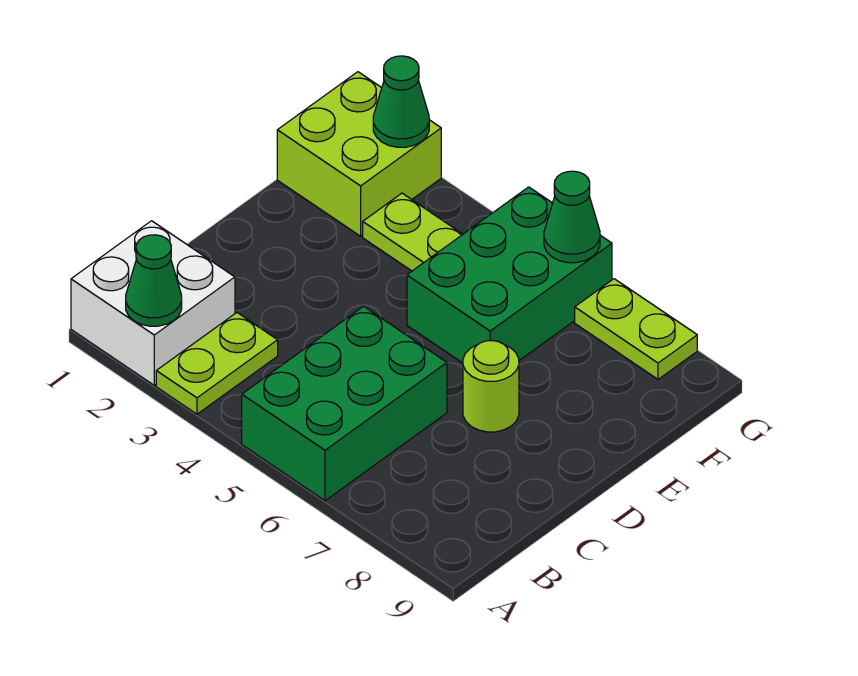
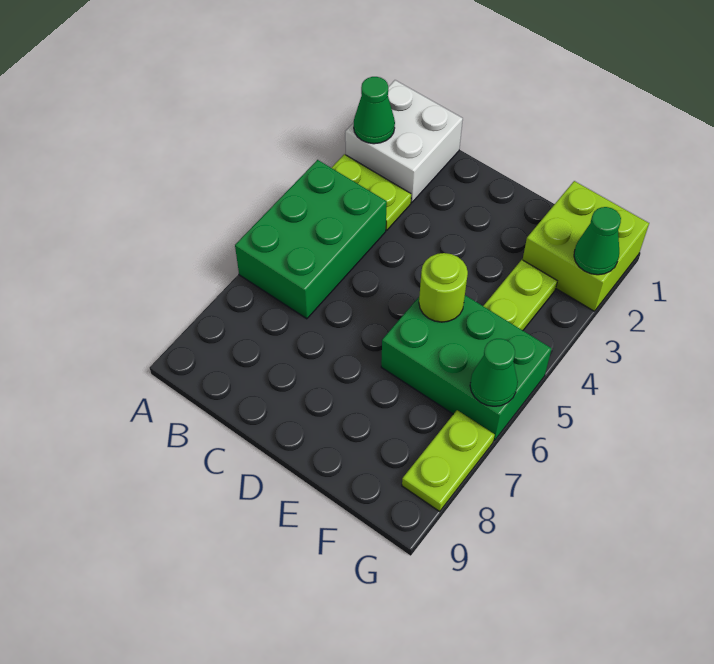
green 2x3 brick [242,306,447,501] -> green 2x3 brick turned to [235,160,387,319]
lime 1x1 round brick [463,341,519,432] -> lime 1x1 round brick moved to [419,253,468,322]

